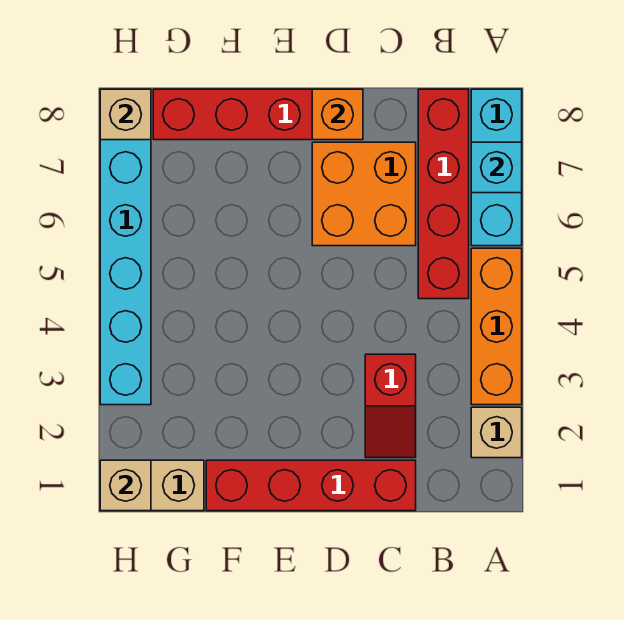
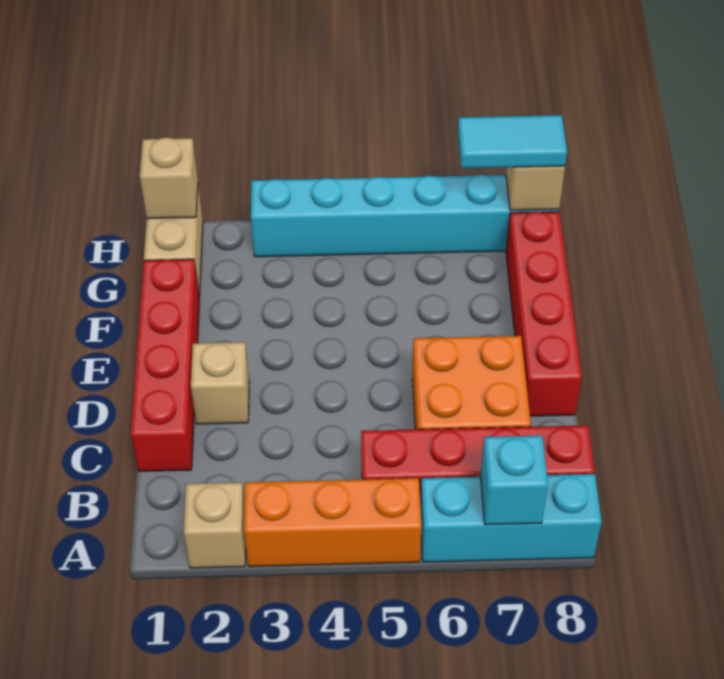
red 1x2 slope [365,354,416,458] -> none
none -> tan 1x1 brick [191,342,249,424]
orange 1x1 brick [312,89,363,140] -> none
none -> cyan 1x2 tile [458,115,567,168]

